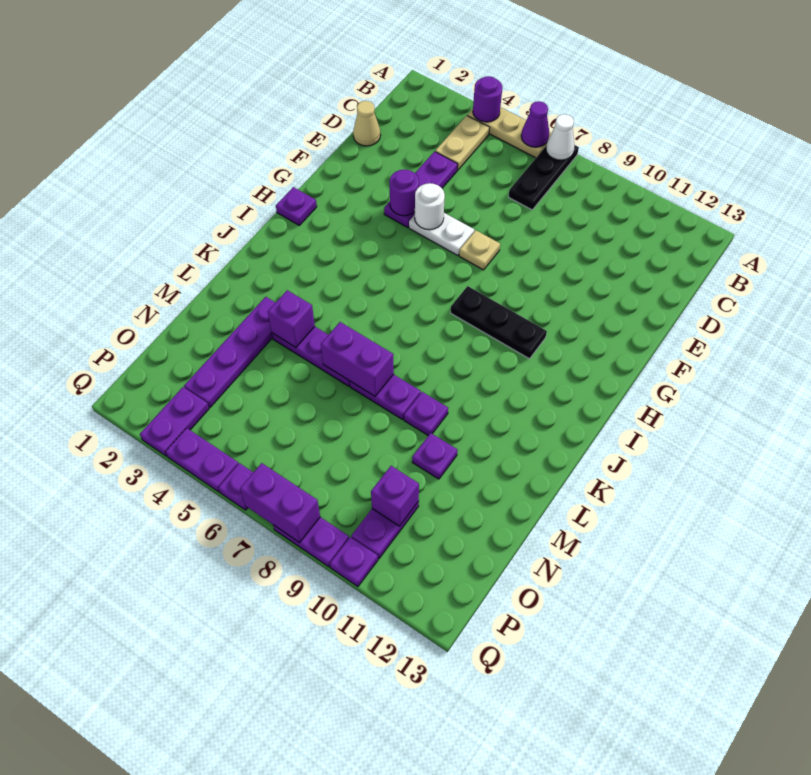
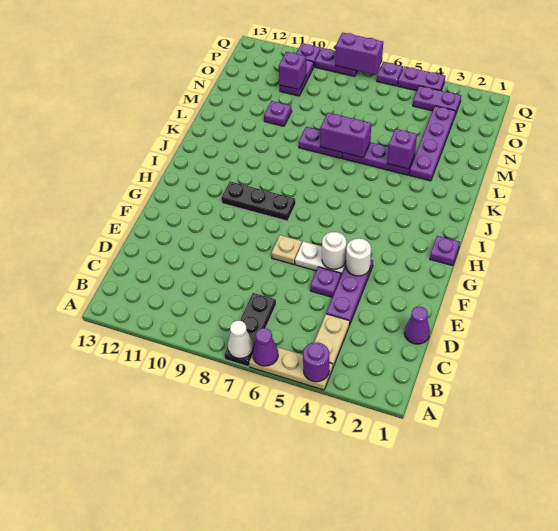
tan 1x1 cone [353,101,381,146] -> purple 1x1 cone [404,307,430,344]
purple 1x1 round brick [390,170,419,216] -> white 1x1 round brick [346,238,371,276]
purple 1x1 plate [404,392,448,436] -> purple 1x1 plate moved to [310,267,341,297]
purple 1x2 plate [140,387,209,456] -> purple 1x2 plate turned to [413,86,461,115]

